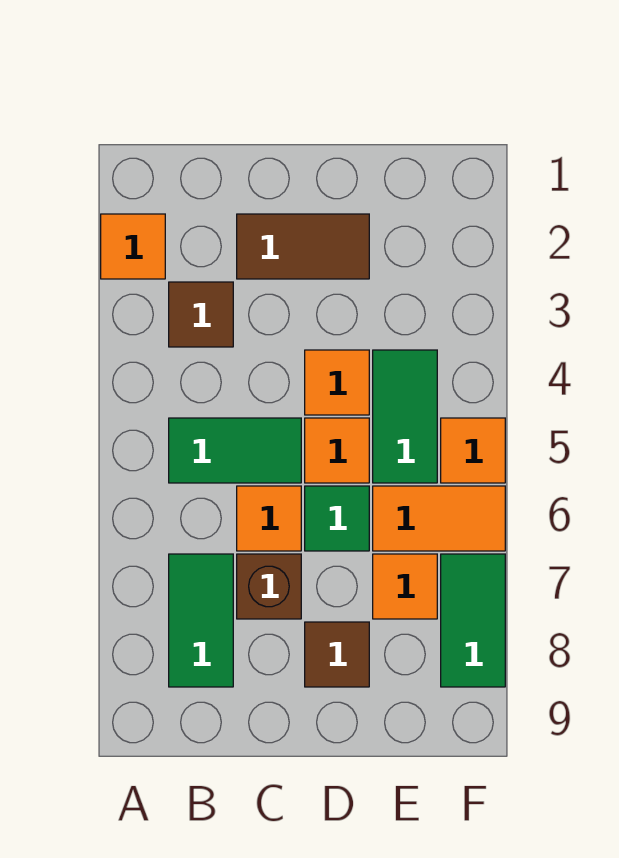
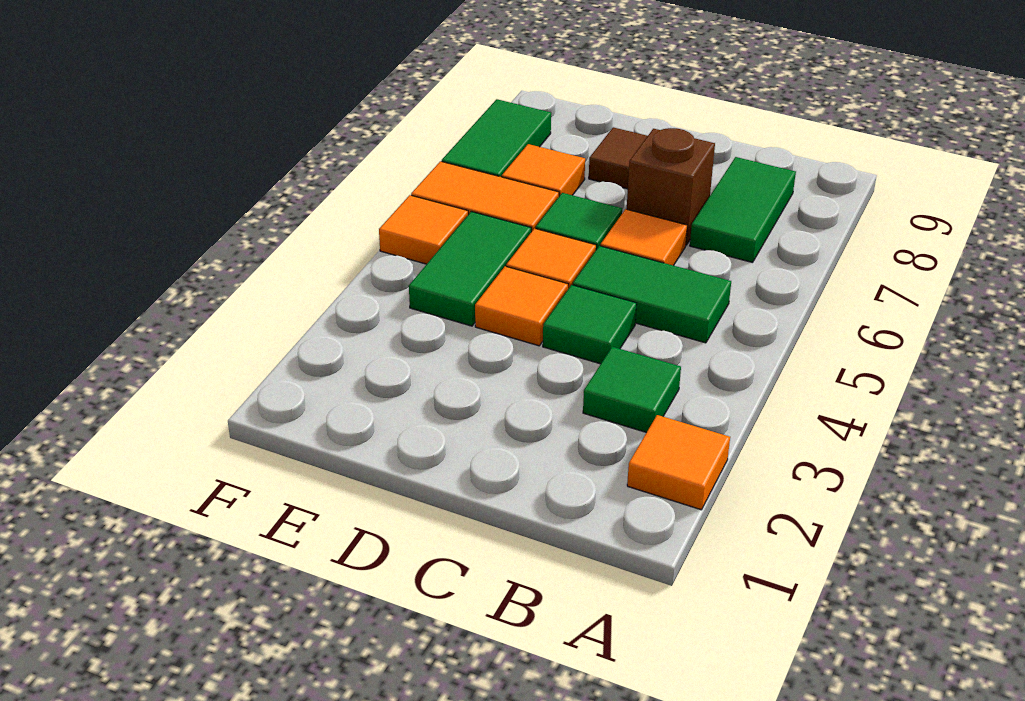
brown 1x1 tile [169,282,233,347] -> green 1x1 tile [583,347,681,433]
brown 1x2 tile [237,214,369,279] -> none
none -> green 1x1 tile [543,285,637,364]

